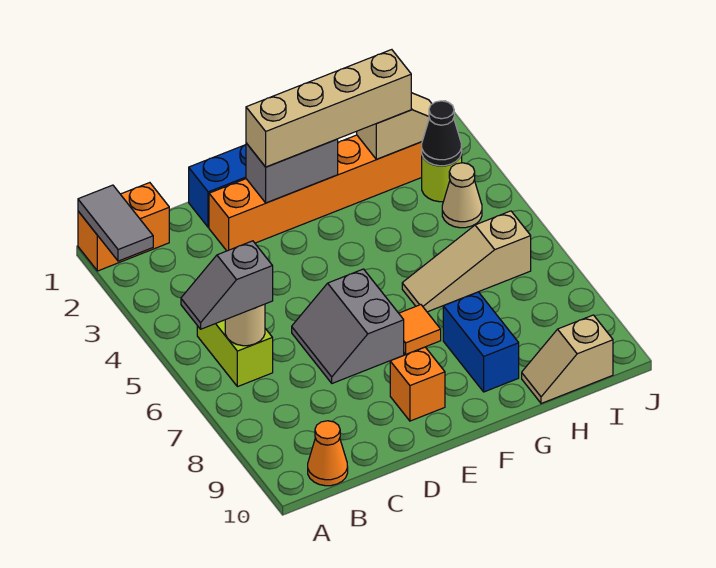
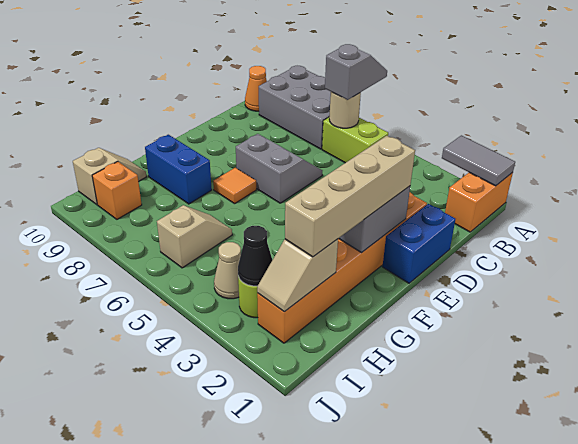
none -> grey 2x3 brick [259,66,360,149]
orange 1x1 brick [390,347,445,421] -> orange 1x1 brick moved to [92,162,142,219]
tan 1x3 slope [402,211,531,312] -> tan 1x2 slope [157,205,232,268]

